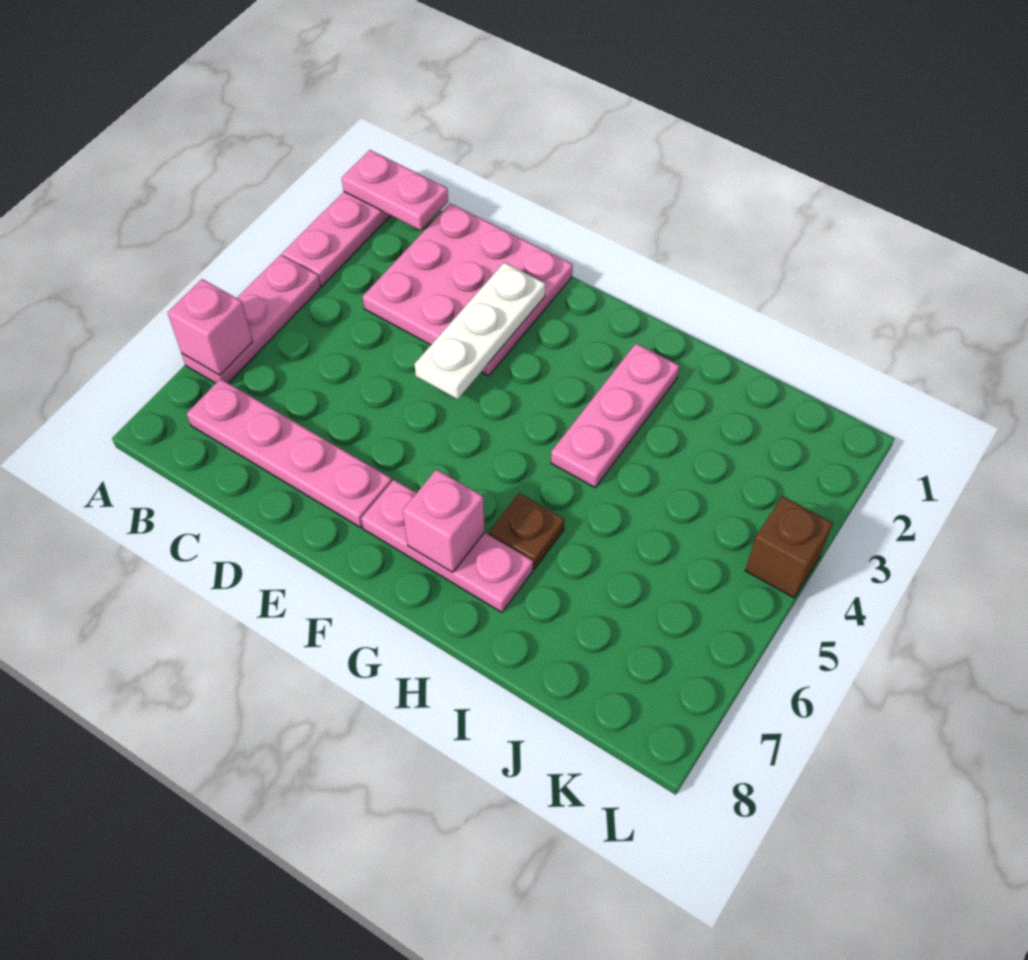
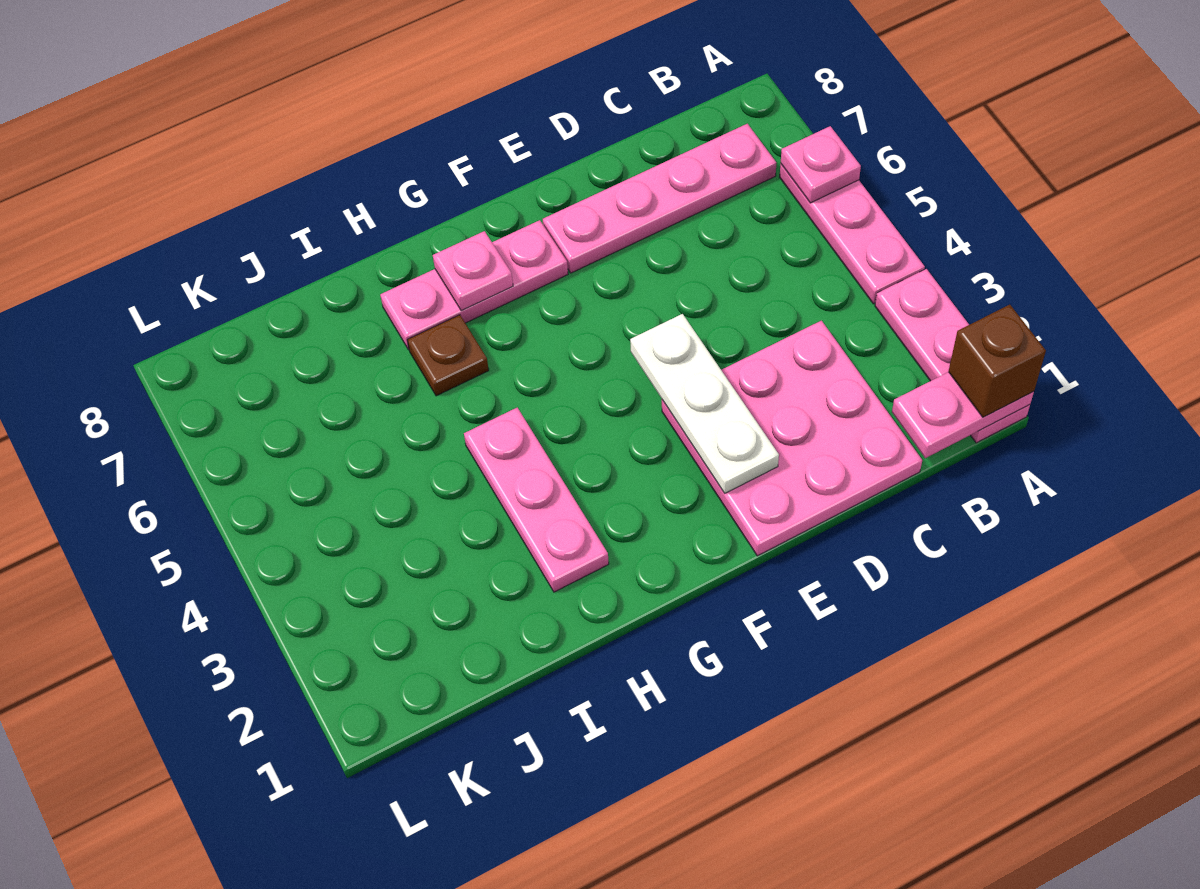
pink 1x1 brick [168,279,253,375] -> pink 1x1 plate [781,126,861,203]
pink 1x1 brick [403,470,485,573] -> pink 1x1 plate [433,231,513,311]
brown 1x1 brick [745,496,833,598] -> brown 1x1 brick moved to [949,305,1046,417]

